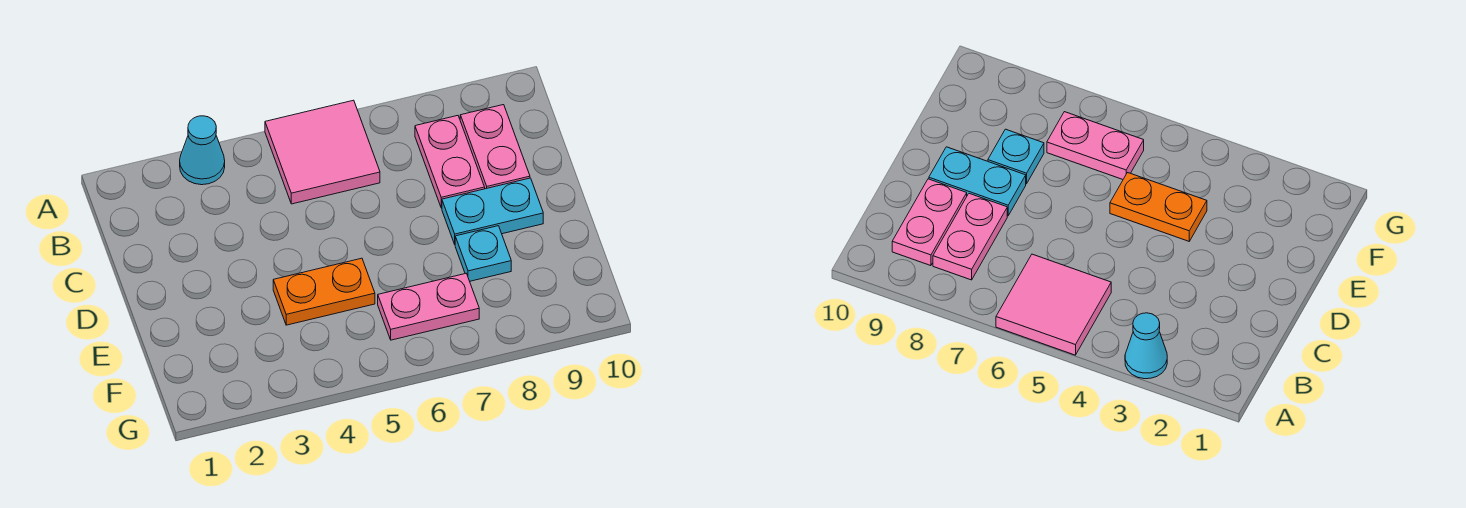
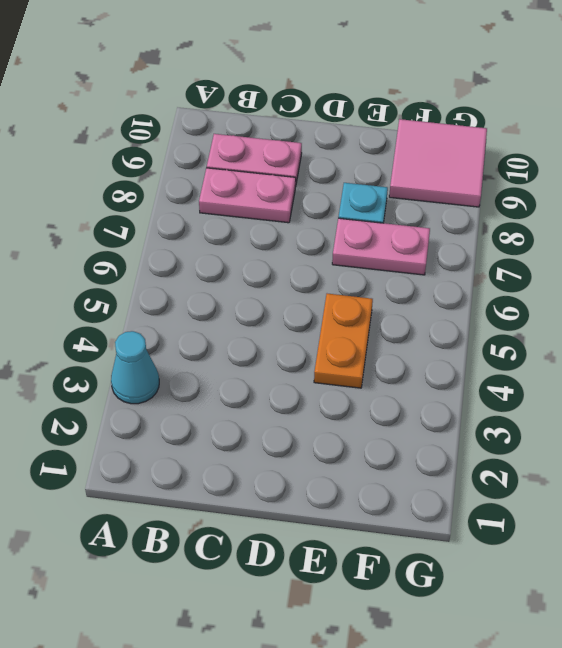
pink 2x2 tile [265,100,380,204] -> pink 2x2 tile moved to [389,119,487,207]
cyan 1x2 plate [442,178,543,244] -> none
pink 1x2 plate [378,274,479,340] -> pink 1x2 plate turned to [332,218,430,275]

